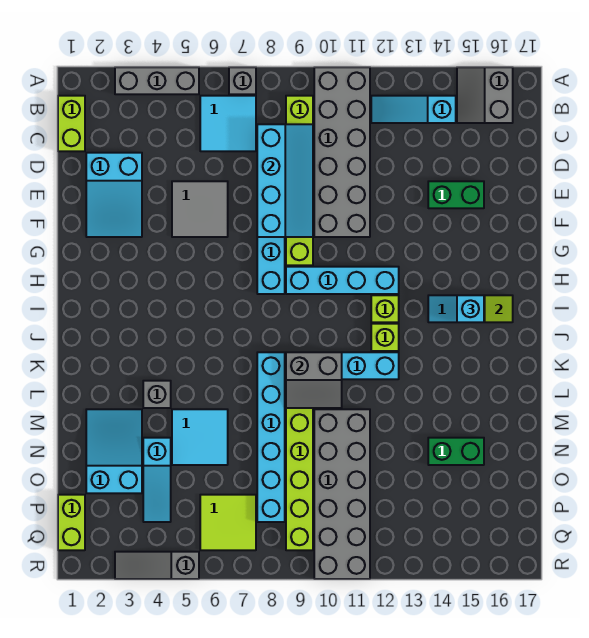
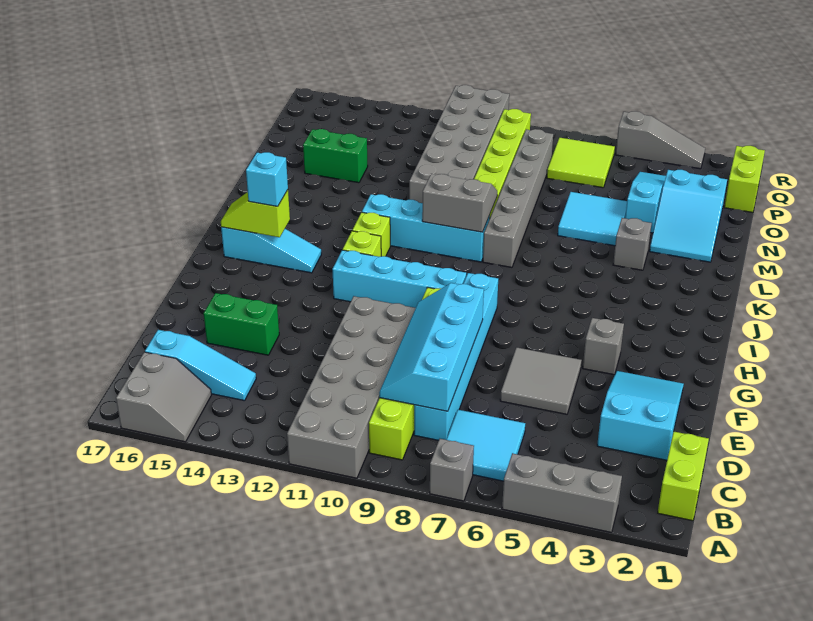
cyan 1x3 slope [371,96,456,123] -> cyan 1x3 slope moved to [145,330,256,401]
none -> grey 1x1 brick [583,318,624,375]
cyan 1x6 brick [257,352,285,522] -> grey 1x6 brick [483,129,553,267]

